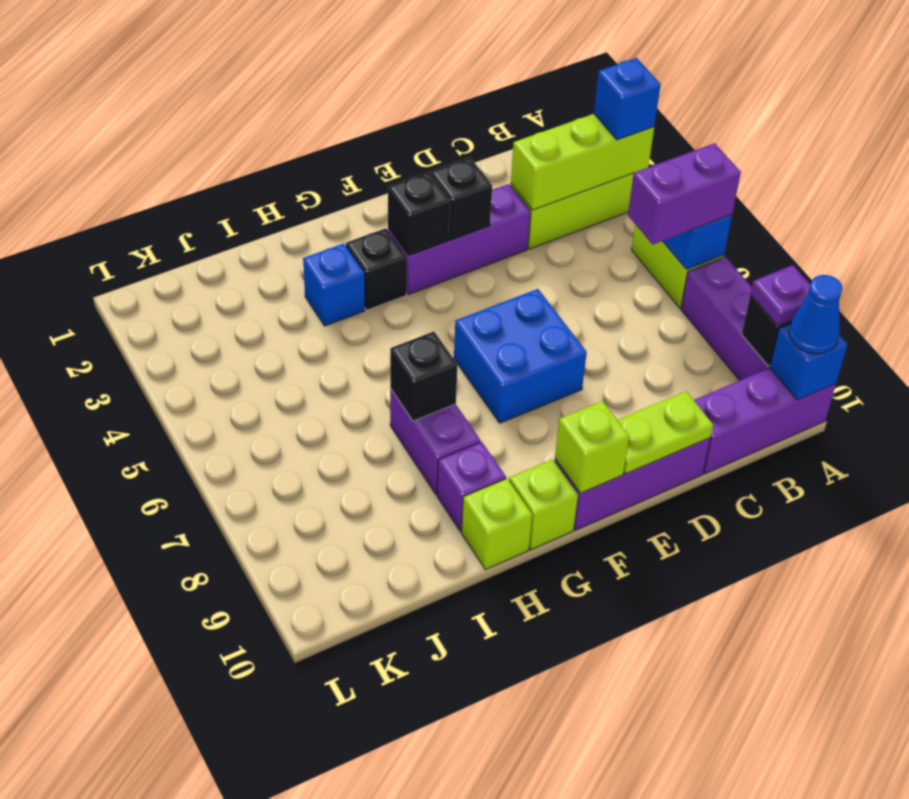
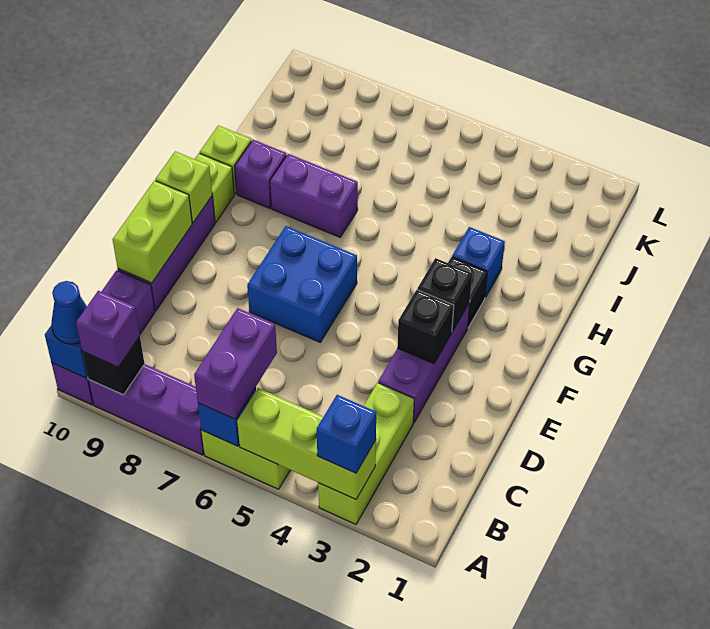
lime 1x3 brick [511,114,654,210] -> lime 1x3 brick turned to [237,388,376,499]
purple 1x1 plate [751,265,810,326] -> purple 1x1 brick [76,291,140,367]
lime 1x2 plate [618,391,713,474] -> lime 1x2 brick [113,181,192,283]
black 1x1 brick [390,332,458,421] -> none

